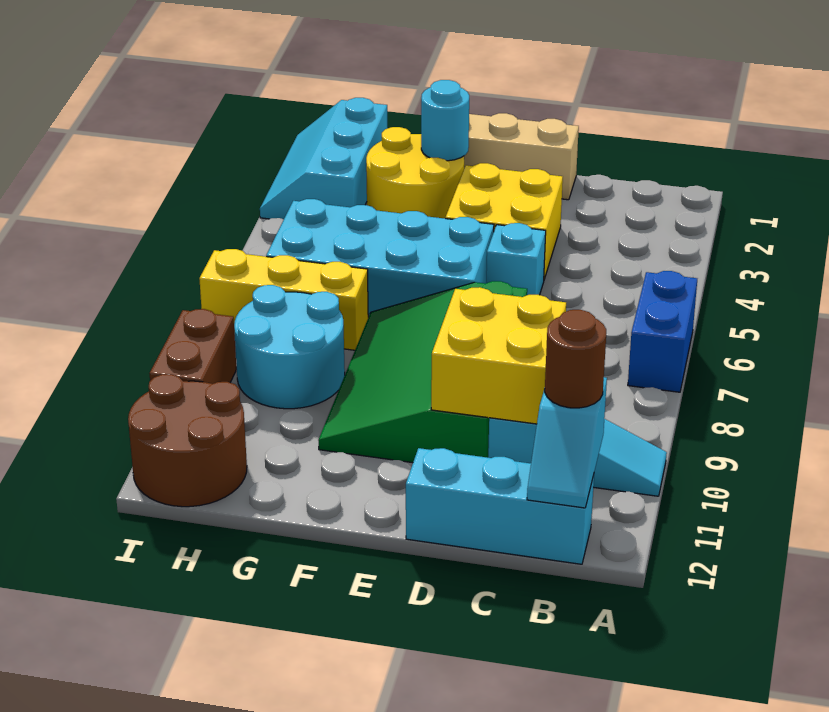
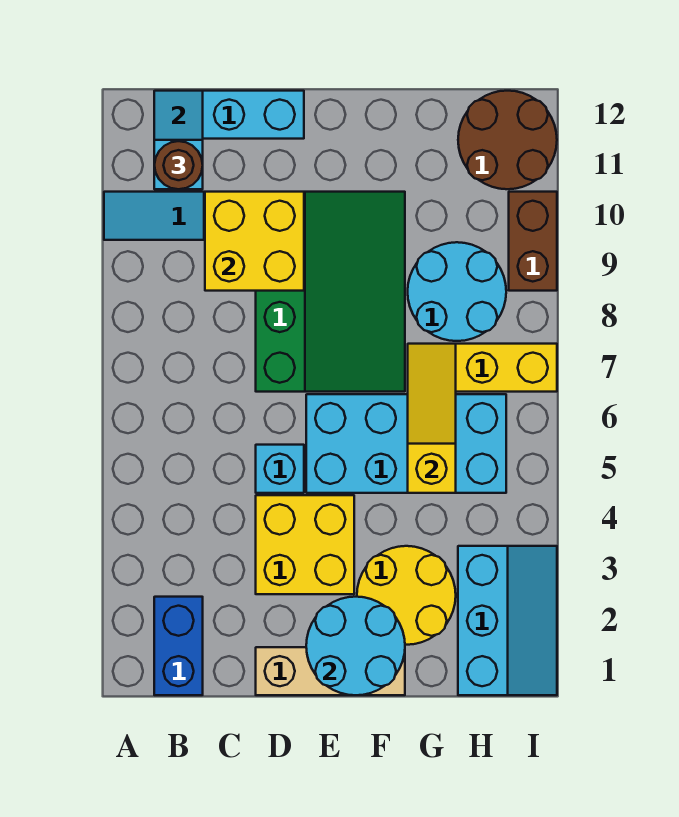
blue 1x2 brick [628,271,697,392] -> blue 1x2 brick moved to [154,597,203,695]
cyan 1x1 round brick [421,80,469,161] -> cyan 2x2 round brick [306,597,405,695]
none -> yellow 1x3 slope [408,344,456,493]

